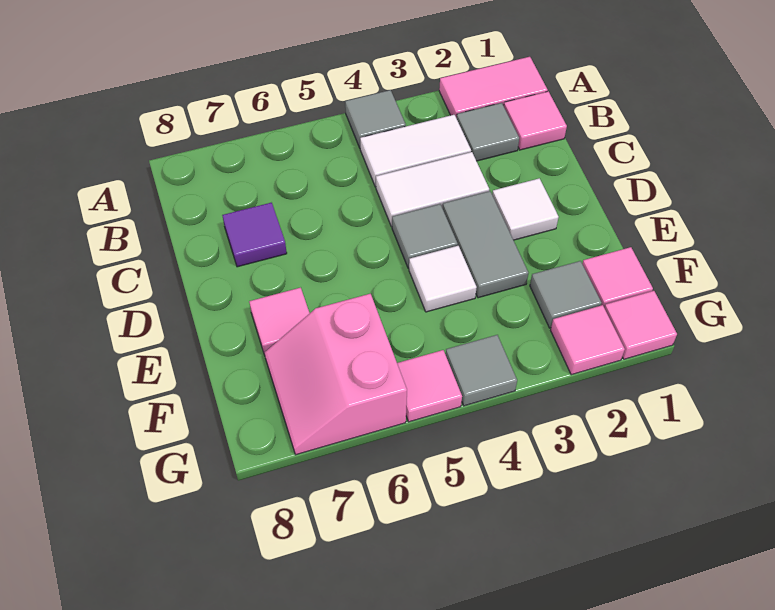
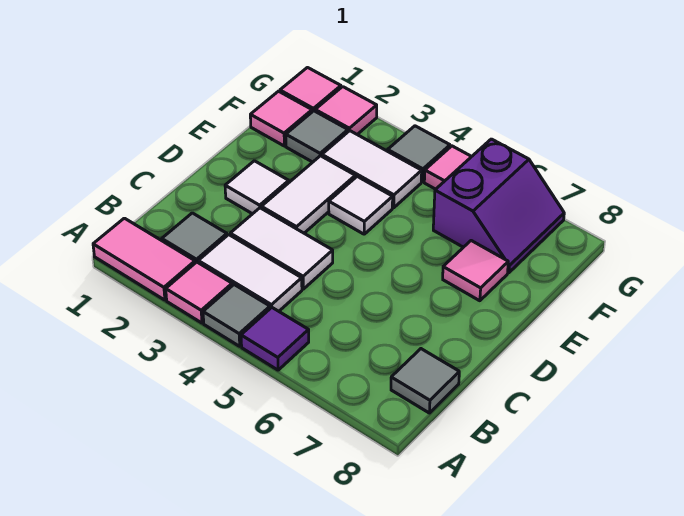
pink 1x1 tile [504,91,567,150] -> pink 1x1 tile moved to [166,262,232,323]
purple 1x1 tile [222,203,287,267] -> purple 1x1 tile moved to [241,308,309,370]
grey 1x2 tile [442,191,528,298] -> white 1x2 tile [261,156,355,233]
grey 1x1 tile [392,204,458,268] -> grey 1x1 tile moved to [391,349,459,413]
none -> white 1x2 tile [322,131,422,208]
pink 2x2 slope [264,294,407,455] -> purple 2x2 slope [433,139,564,273]

